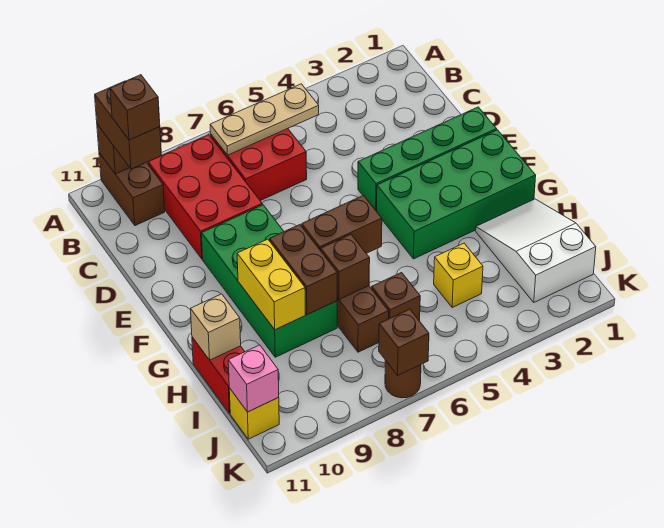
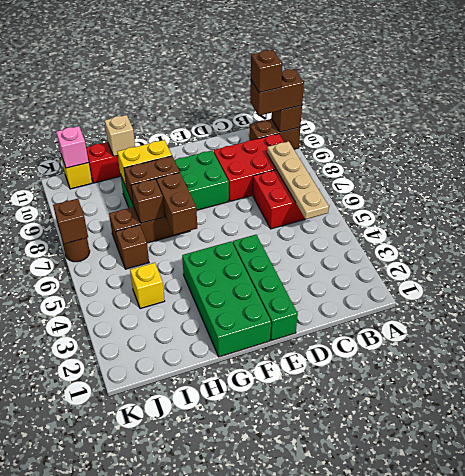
tan 1x3 plate [210,84,319,155] -> tan 1x4 plate [267,141,329,219]
white 2x3 slope [476,199,596,302] -> none

